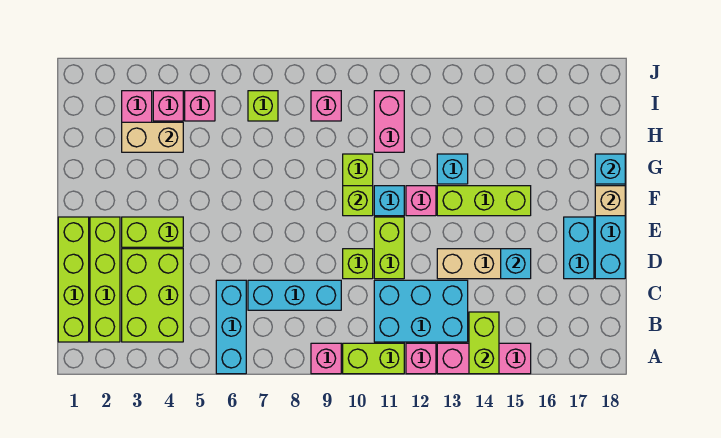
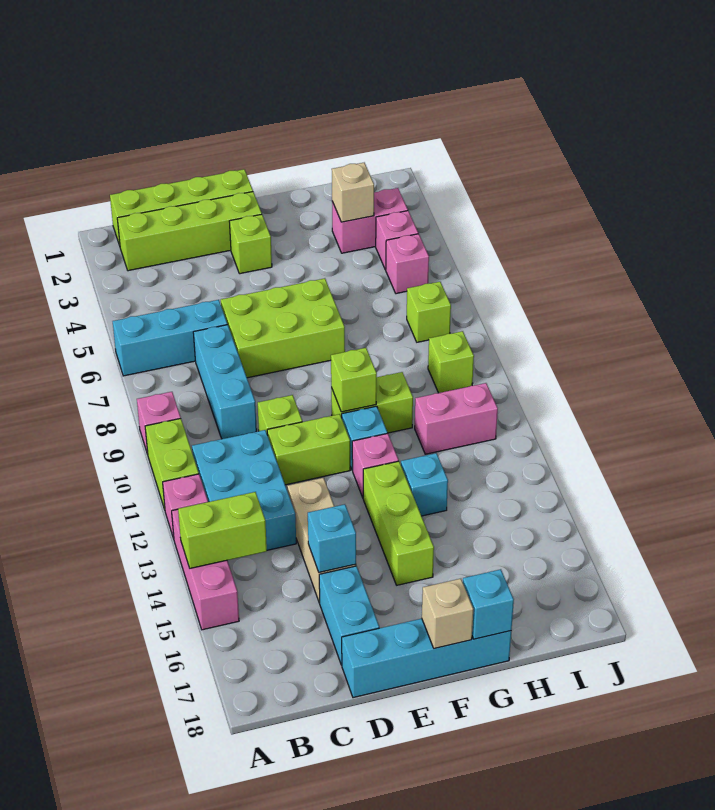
lime 2x3 brick [122,249,183,342] -> lime 2x3 brick moved to [221,278,345,378]
cyan 1x2 brick [564,217,594,279] -> cyan 1x2 brick turned to [319,566,379,665]
lime 1x2 brick [122,217,183,247] -> lime 1x1 brick [229,214,272,274]
tan 1x2 brick [122,122,183,152] -> tan 1x1 brick [332,163,374,222]
pink 1x1 brick [311,91,341,121] -> lime 1x1 brick [428,331,474,393]

